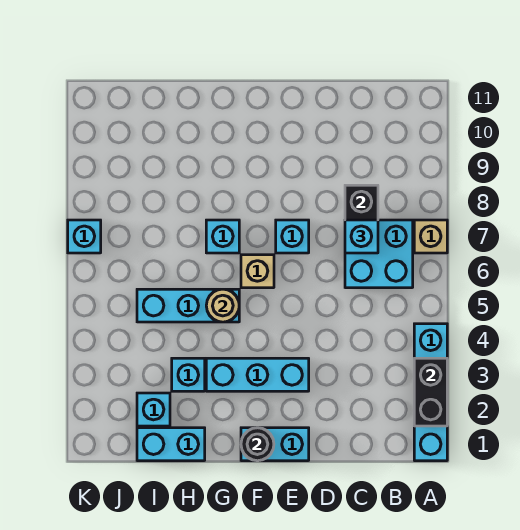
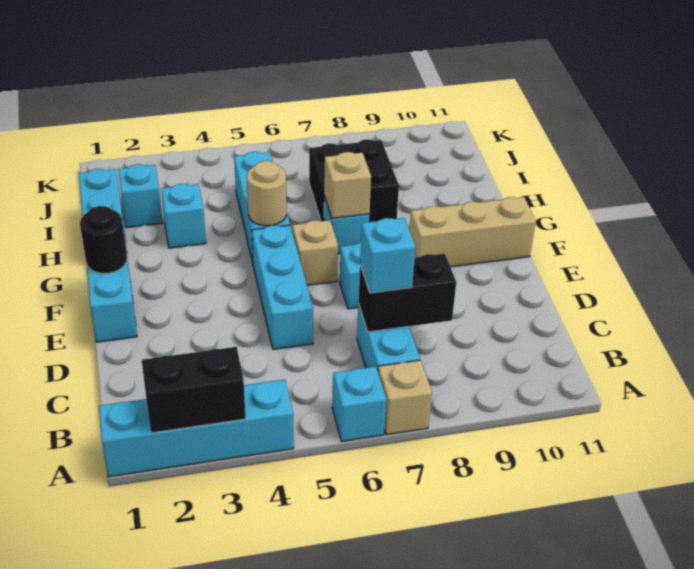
cyan 2x2 brick [345,220,413,288] -> cyan 1x2 brick [357,304,420,370]
cyan 1x3 brick [206,358,309,391] -> cyan 1x3 brick moved to [252,225,313,349]
none -> tan 1x3 brick [409,197,536,267]
none -> tan 1x1 brick [324,152,371,218]
none -> black 2x2 brick [309,139,399,222]
cyan 1x1 brick [68,220,101,253] -> cyan 1x1 brick moved to [332,367,386,442]

